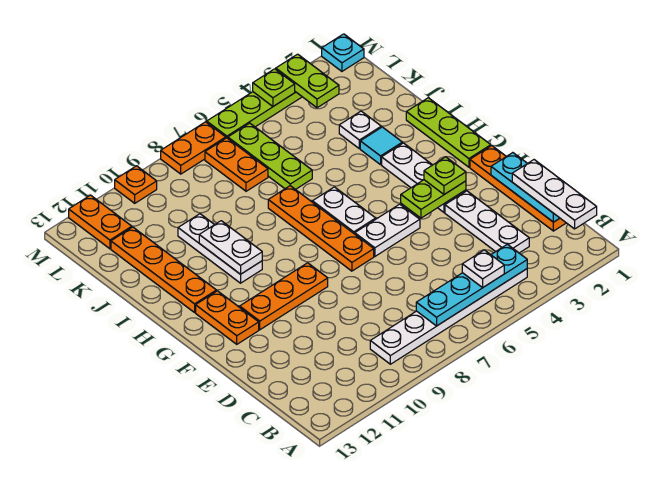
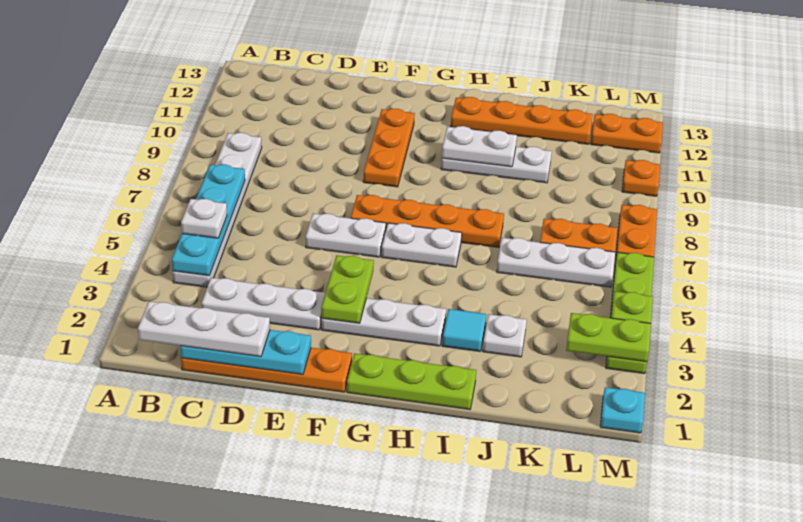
lime 1x1 plate [424,157,466,194] -> none
white 1x2 plate [355,204,420,256] -> white 1x2 plate turned to [306,214,386,257]
orange 1x2 plate [196,291,259,344] -> none
lime 1x3 plate [228,123,312,190] -> white 1x3 plate [497,238,615,287]

